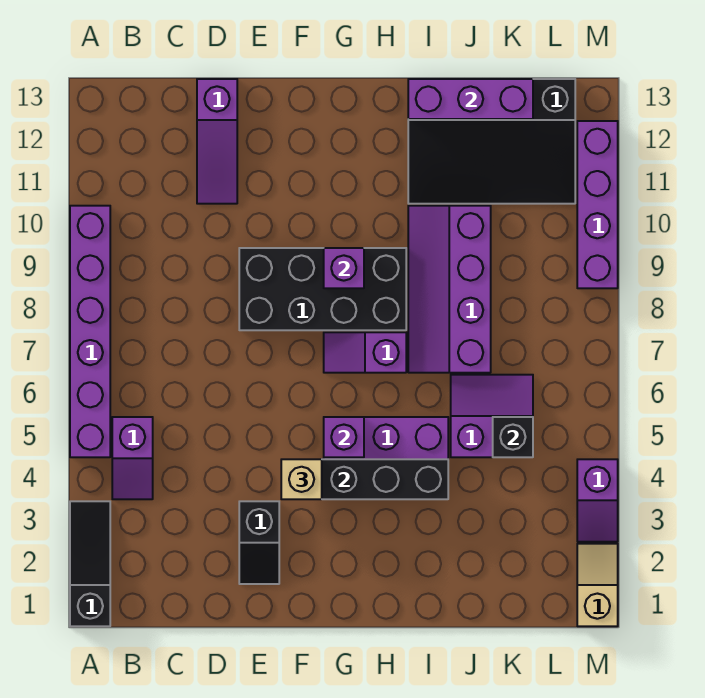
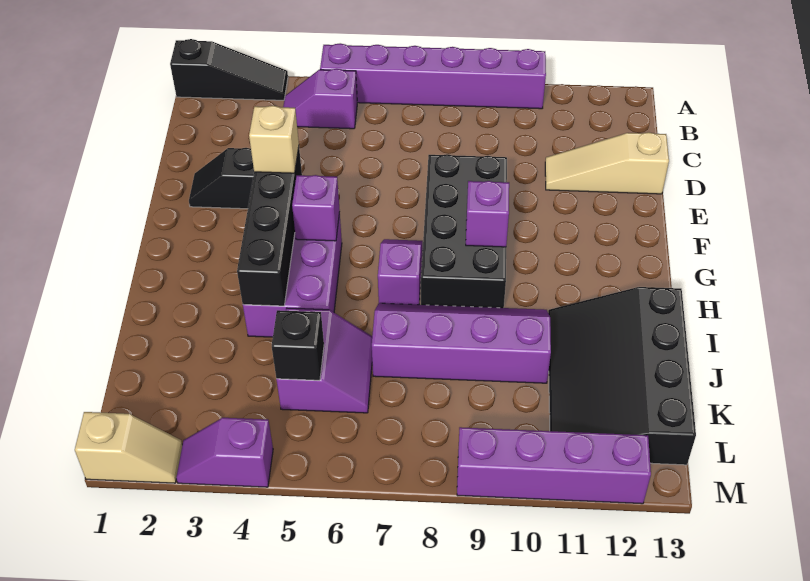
purple 1x3 slope [197,79,237,204] -> tan 1x3 slope [545,132,669,194]
purple 1x3 brick [408,79,533,119] -> none

